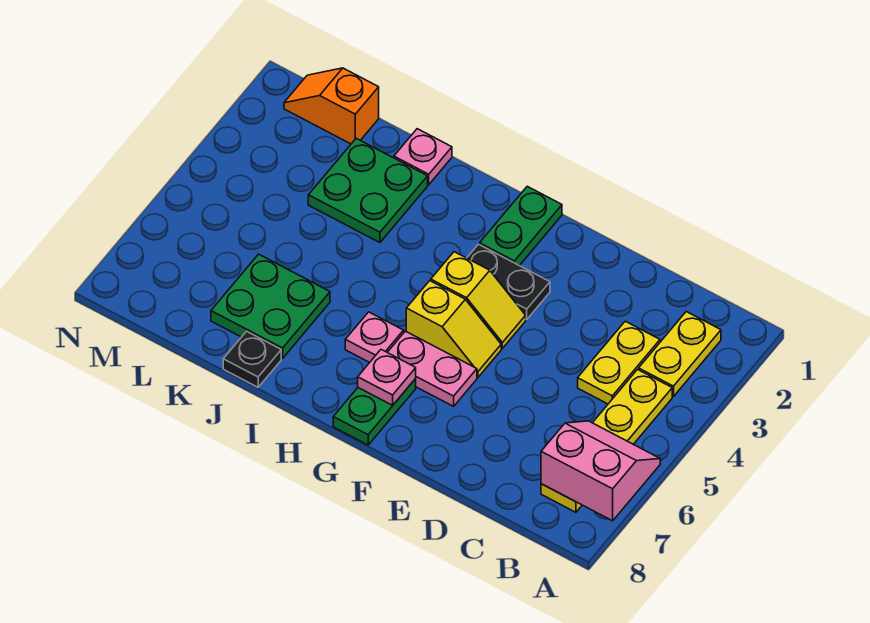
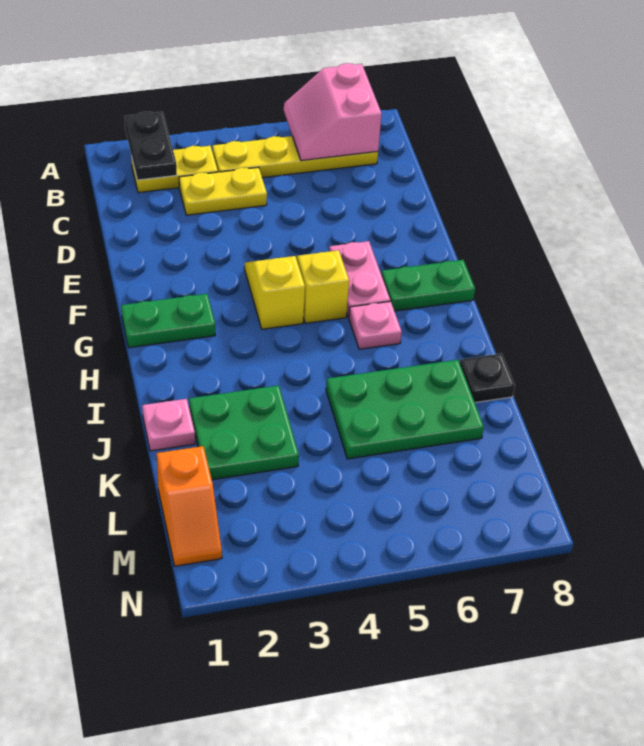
black 1x2 plate [467,244,550,319] -> black 1x2 plate moved to [124,111,177,180]
pink 1x1 plate [358,350,416,405] -> none
green 2x2 plate [211,254,330,358] -> green 2x3 plate [326,360,484,459]

